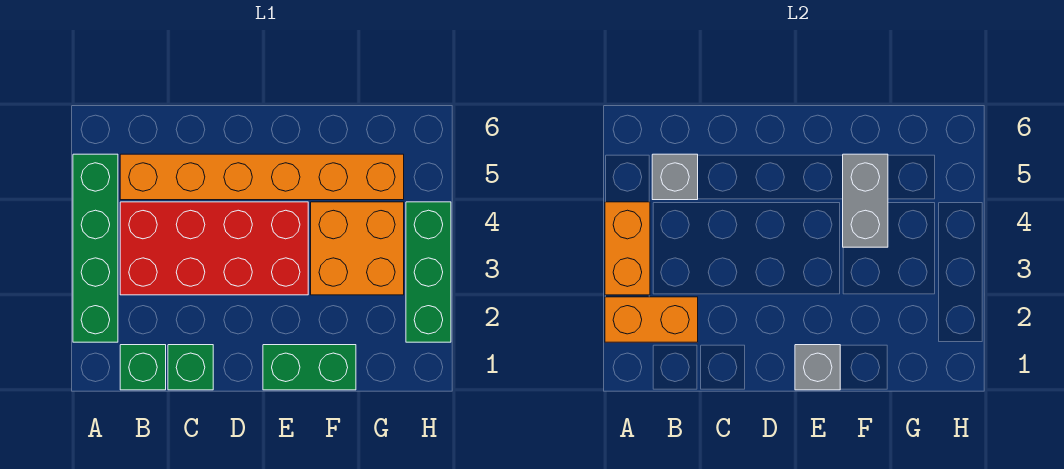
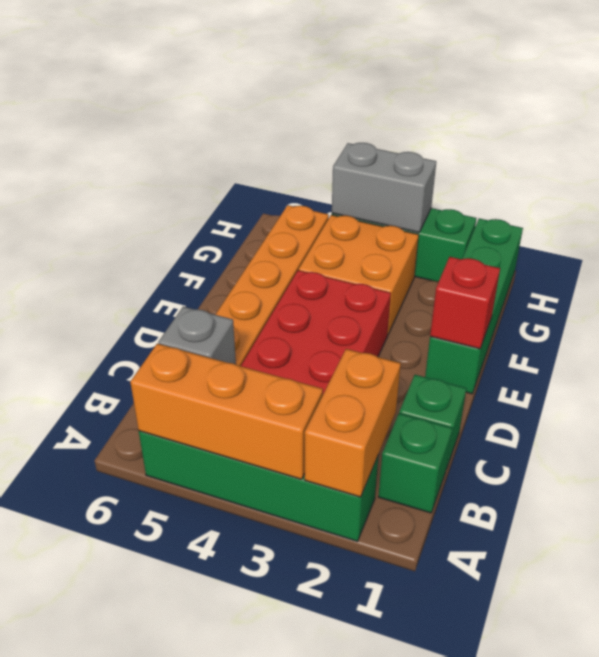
orange 1x2 brick [605,202,650,295] -> orange 1x3 brick [130,344,323,479]
green 1x2 brick [263,345,356,390] -> green 1x4 brick [425,219,523,394]
grey 1x1 brick [795,345,840,390] -> red 1x1 brick [430,257,500,349]
grey 1x2 brick [843,154,888,247] -> grey 1x2 brick moved to [332,143,436,232]

